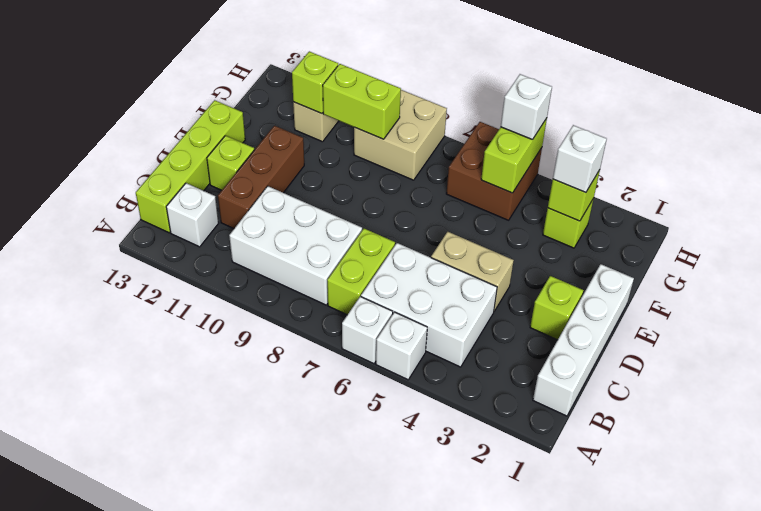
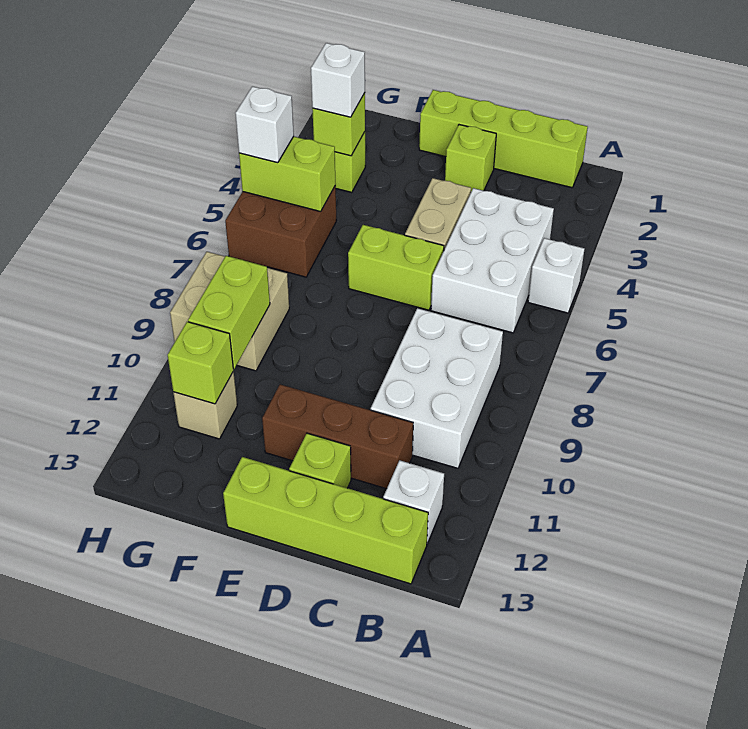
white 1x1 brick [342,297,393,364] -> none
white 1x4 brick [533,264,634,416] -> lime 1x4 brick [419,90,588,188]
lime 1x2 brick [327,229,395,315] -> lime 1x2 brick moved to [348,225,444,310]

